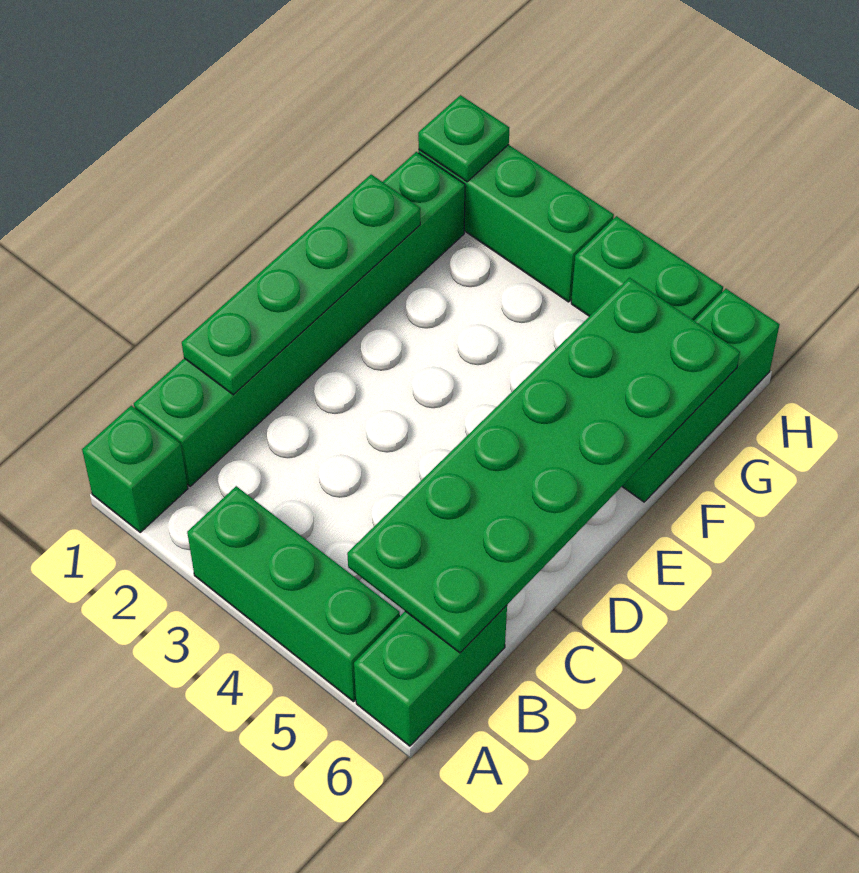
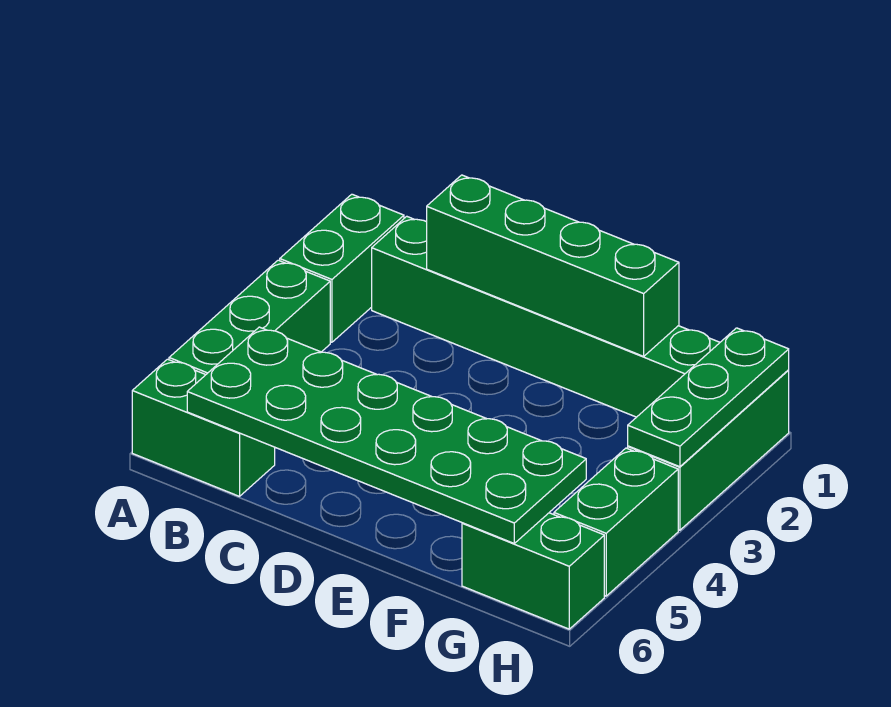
green 1x1 brick [82,406,188,532] -> green 1x2 brick [280,194,404,342]
green 1x4 plate [182,174,420,395] -> green 1x4 brick [427,175,679,356]
green 1x3 brick [622,289,780,502] -> green 1x2 brick [462,513,604,629]
green 1x1 plate [418,95,509,182] -> green 1x3 plate [628,328,789,467]

